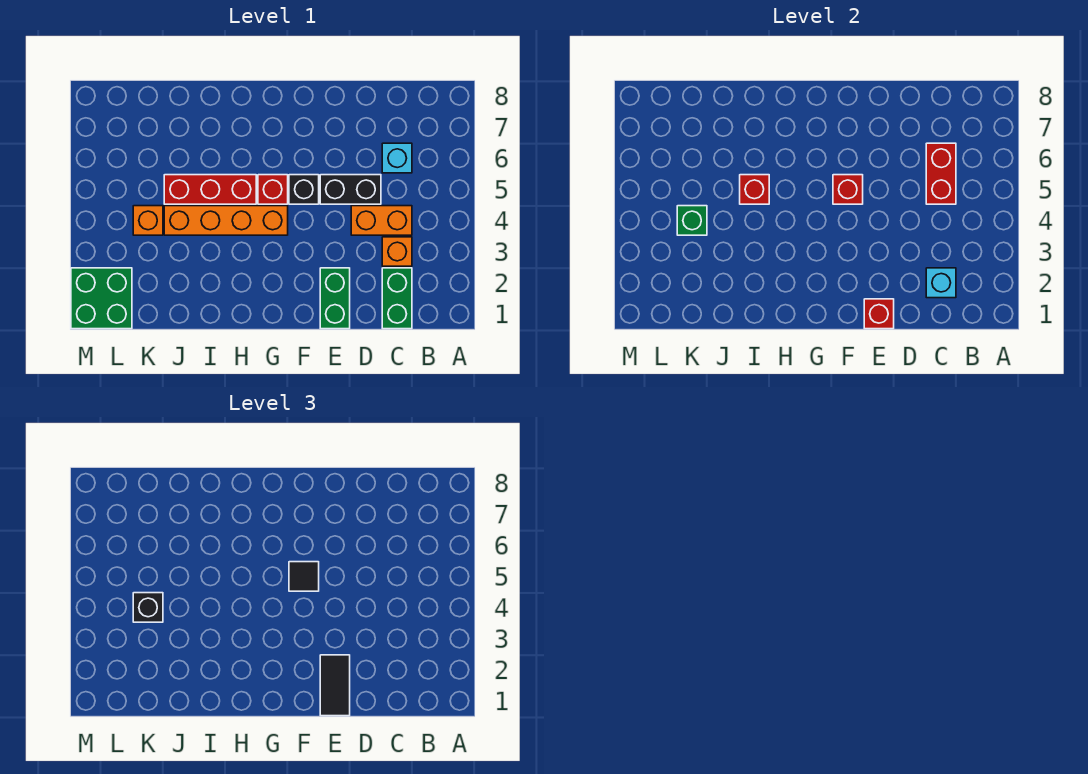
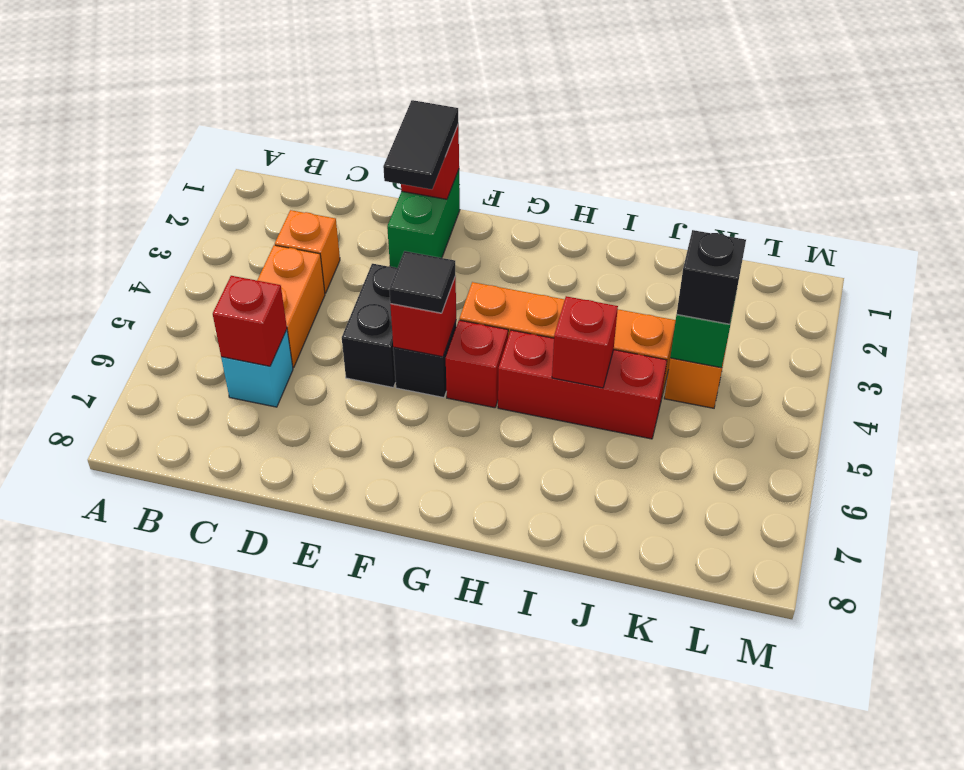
green 1x2 brick [382,268,412,329] -> none
cyan 1x1 brick [926,268,956,298] -> none
orange 1x2 brick [351,206,412,235] -> orange 1x2 brick turned to [257,245,325,368]
red 1x2 brick [926,143,956,204] -> red 1x1 brick [213,276,287,366]
black 1x2 brick [320,175,381,204] -> black 1x2 brick turned to [342,264,397,387]
green 2x2 brick [71,268,132,329] -> none

